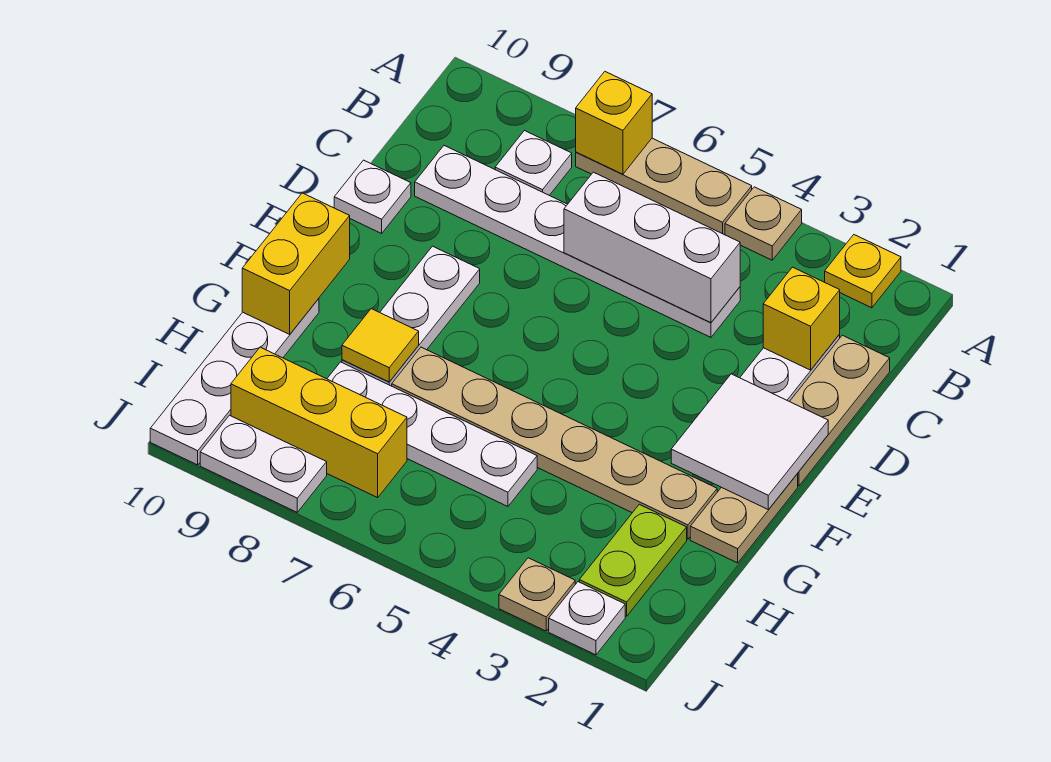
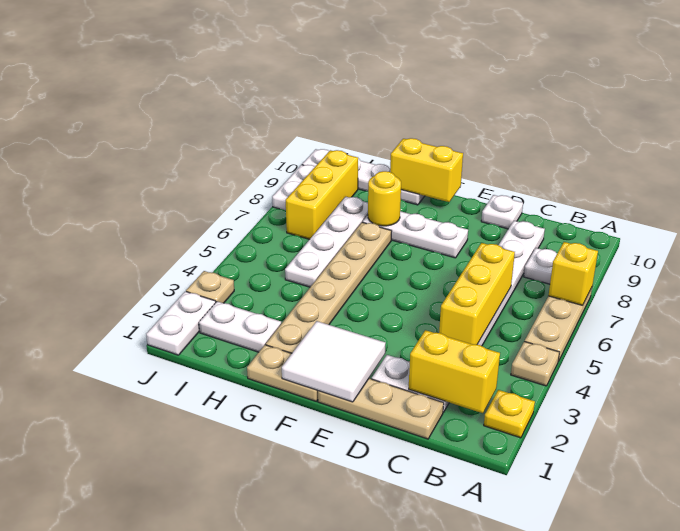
yellow 1x1 brick [763,267,840,370] -> yellow 1x2 brick [409,330,500,413]
white 1x3 brick [564,172,740,323] -> yellow 1x3 brick [439,243,515,345]
yellow 1x1 tile [342,309,419,382] -> yellow 1x1 round brick [368,171,401,226]
lime 1x2 plate [579,504,687,616] -> white 1x2 plate [199,301,281,352]
white 1x1 plate [549,582,625,655] -> white 1x2 plate [146,291,216,355]

